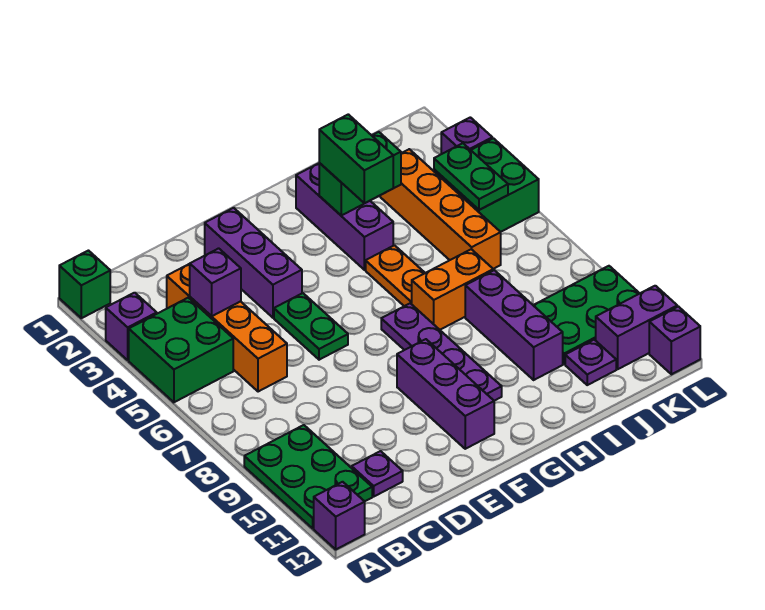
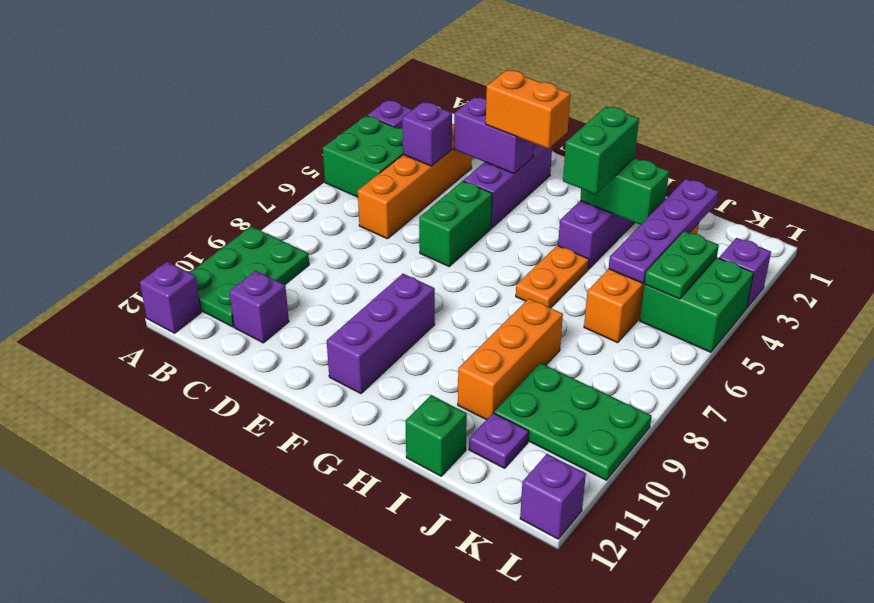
green 1x1 brick [59,251,110,318] -> green 1x1 brick moved to [405,395,467,476]
purple 1x1 plate [352,451,403,496] -> purple 1x1 brick [229,271,289,343]
green 1x2 plate [274,293,348,360] -> green 1x2 brick [419,181,492,266]
purple 1x4 plate [381,303,502,401] -> purple 1x4 plate moved to [609,179,719,283]
orange 1x2 brick [412,249,493,330] -> orange 1x2 brick moved to [486,70,570,149]
purple 1x3 brick [465,270,563,380] -> orange 1x3 brick [458,299,563,420]
purple 1x2 brick [596,286,677,369] -> purple 1x2 brick moved to [454,97,534,174]

